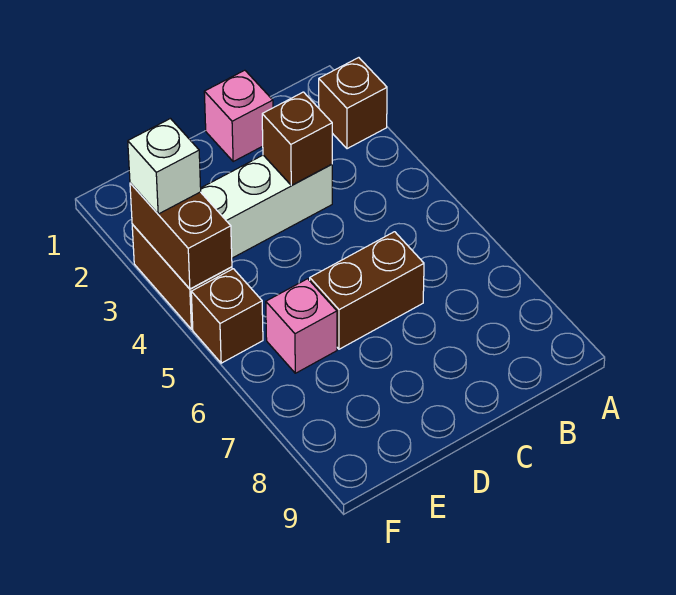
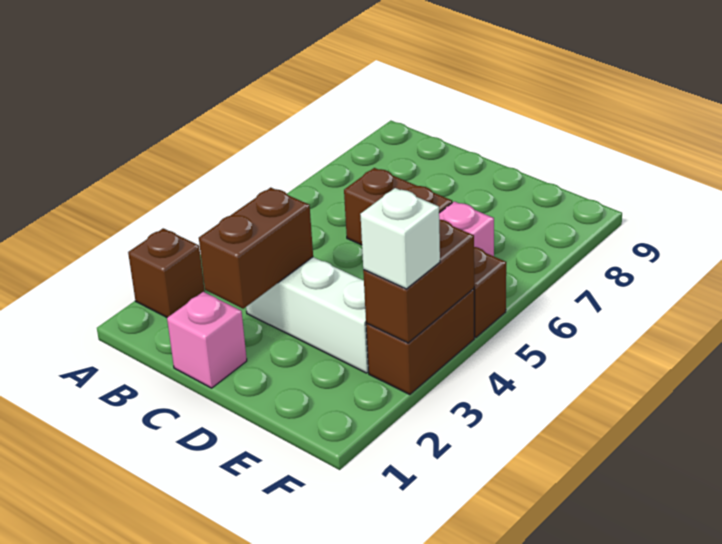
brown 1x1 brick [262,92,332,185] -> brown 1x2 brick [199,188,313,309]

